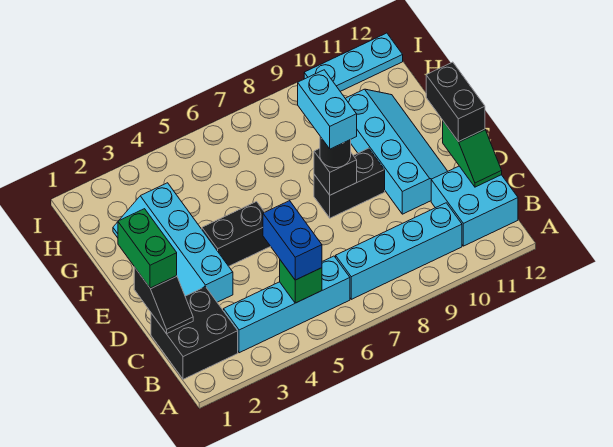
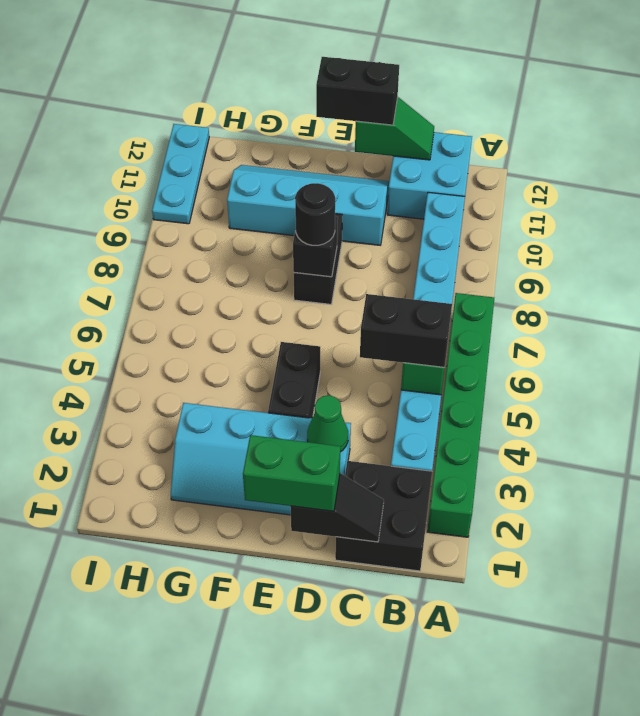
none -> green 1x6 brick [427,293,494,537]
blue 1x2 brick [263,201,322,280] -> black 1x2 brick [360,294,452,367]
none -> green 1x1 cone [307,395,348,452]
cyan 1x2 brick [298,70,357,149] -> none

